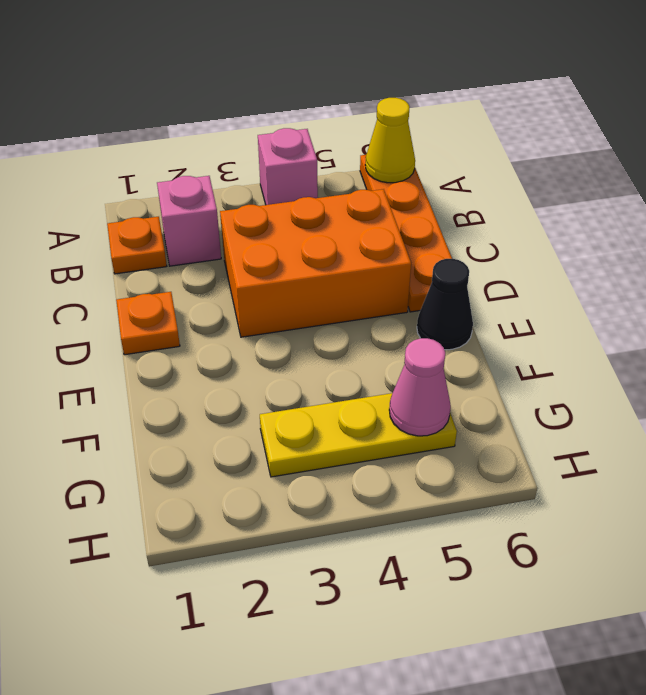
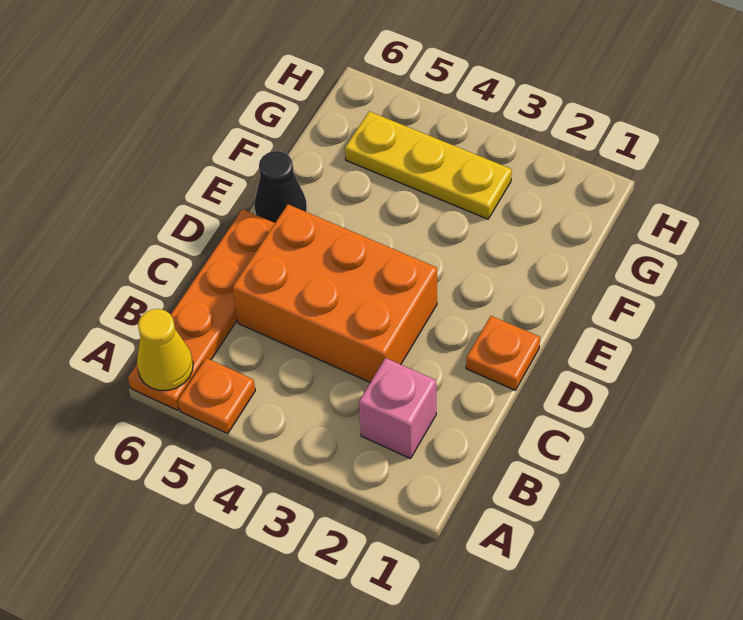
pink 1x1 brick [258,128,318,205] -> none
orange 1x1 plate [107,217,167,274] -> orange 1x1 plate moved to [178,358,255,434]
pink 1x1 cone [389,338,451,436] -> none

